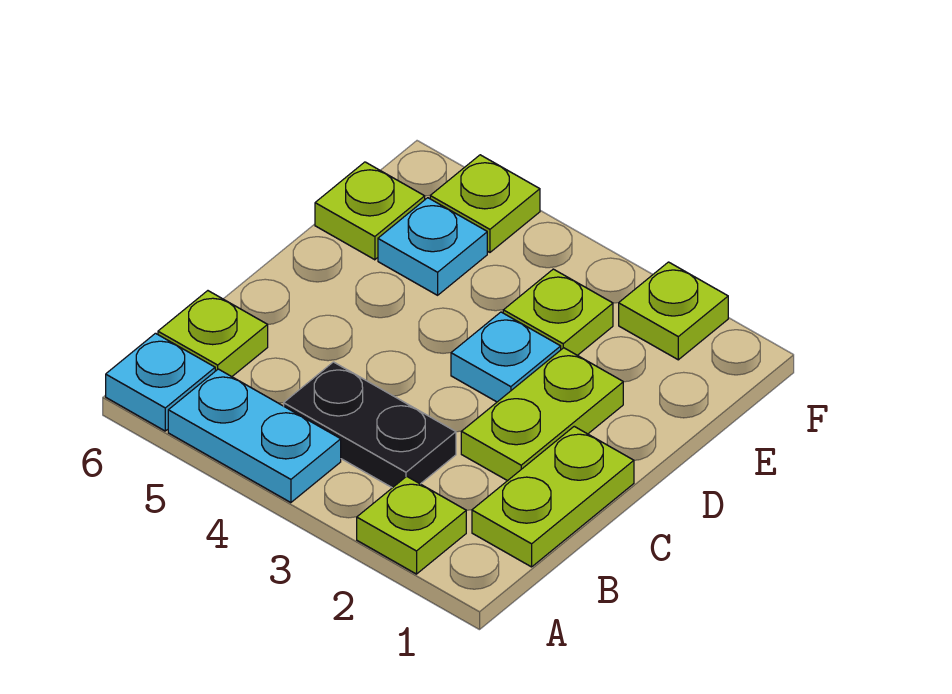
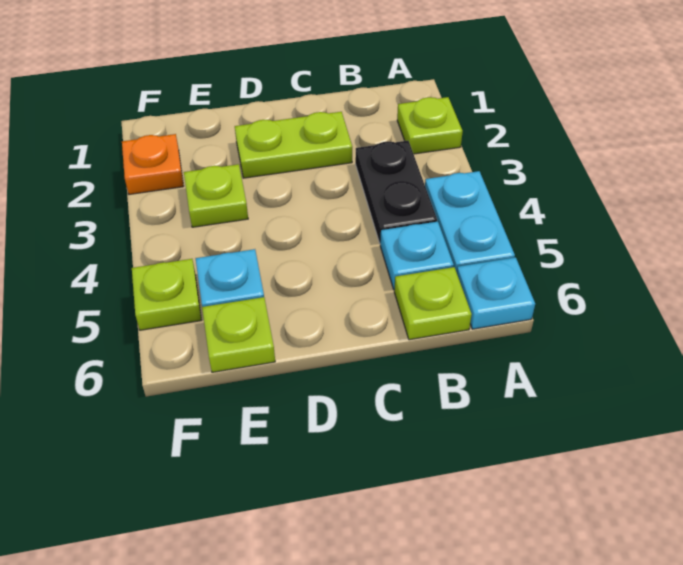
lime 1x2 plate [472,426,634,567] -> none
cyan 1x1 plate [451,312,561,402] -> cyan 1x1 plate moved to [380,222,454,289]
lime 1x1 plate [619,262,728,360] -> orange 1x1 plate [122,134,183,194]

